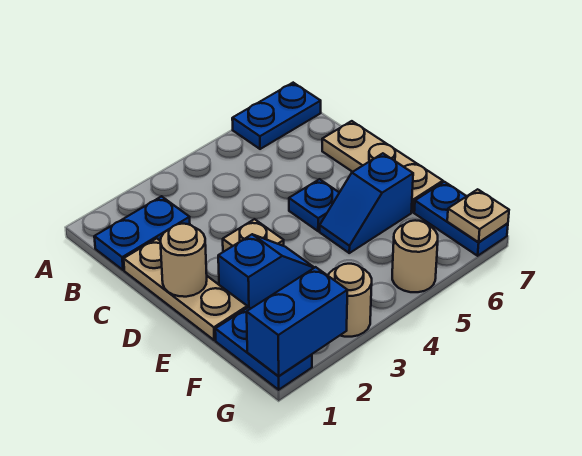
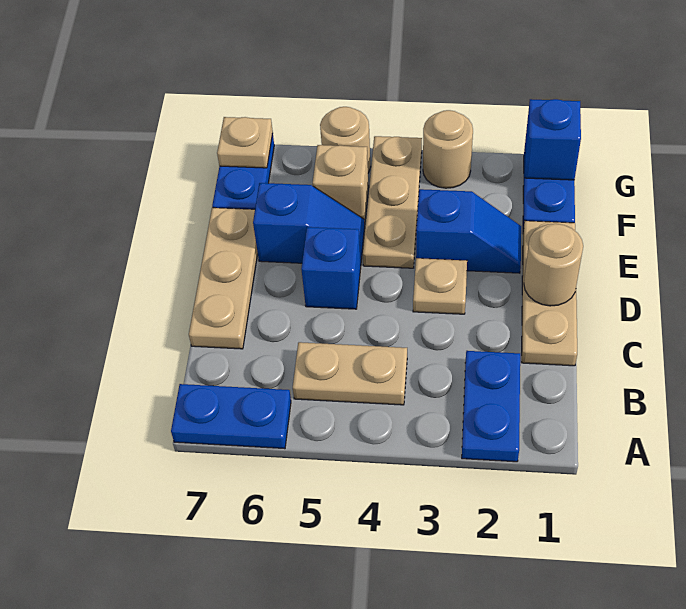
blue 1x2 plate [94,196,190,270] -> blue 1x2 plate turned to [462,351,520,462]
none -> tan 1x2 plate [293,342,407,405]
blue 1x1 plate [289,179,339,231] -> blue 1x1 brick [301,227,361,309]
blue 1x2 slope [218,234,314,308] -> blue 1x2 slope turned to [416,189,521,273]
none -> tan 1x3 plate [363,136,422,268]
none -> tan 1x1 brick [313,145,369,222]
blue 1x2 brick [247,267,347,376] -> blue 1x1 brick [525,99,581,180]

